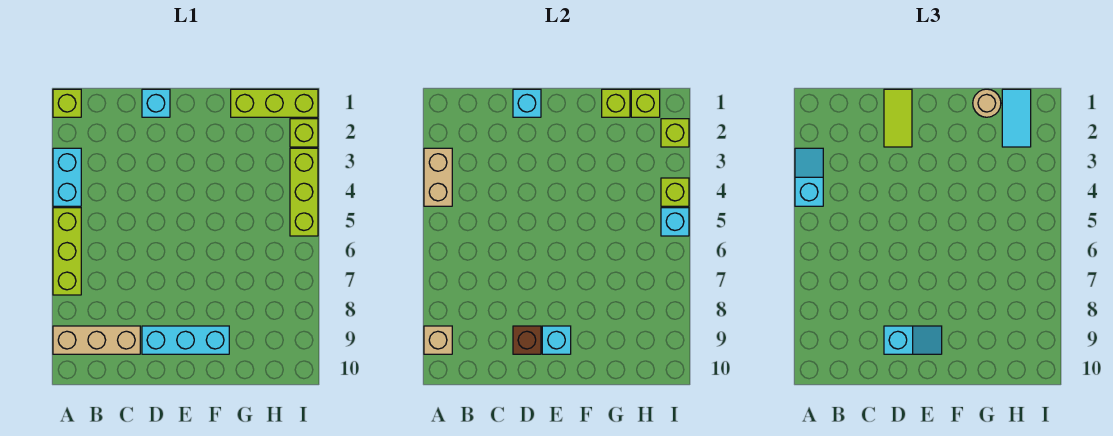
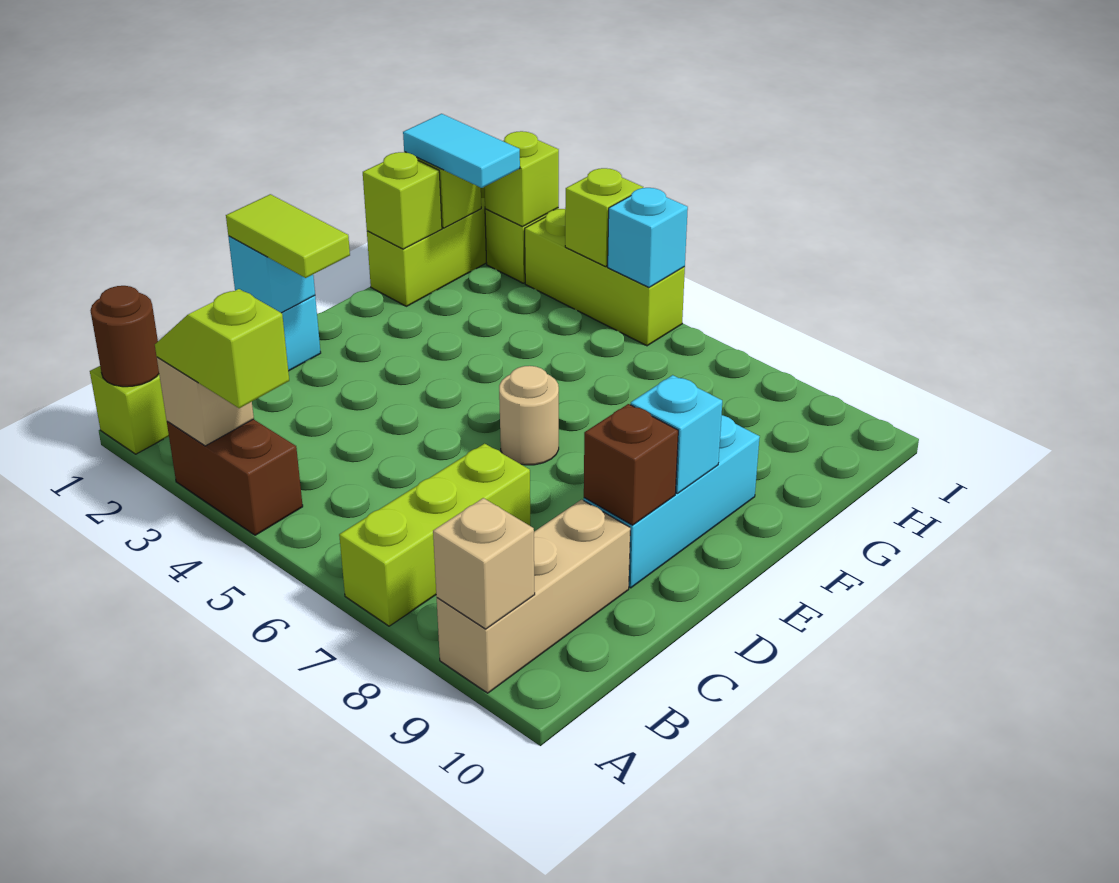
none -> brown 1x1 round brick [90,286,159,387]
cyan 1x2 brick [53,148,81,206] -> brown 1x2 brick [167,419,303,535]
tan 1x2 brick [424,148,452,206] -> tan 1x1 brick [157,357,254,446]
cyan 1x2 slope [795,148,823,206] -> lime 1x2 slope [155,289,289,408]
lime 1x3 brick [53,208,81,295] -> lime 1x3 brick turned to [339,444,530,626]
cyan 1x2 slope [884,326,942,354] -> none
tan 1x1 round brick [973,89,1001,117] -> tan 1x1 round brick moved to [499,366,559,465]

